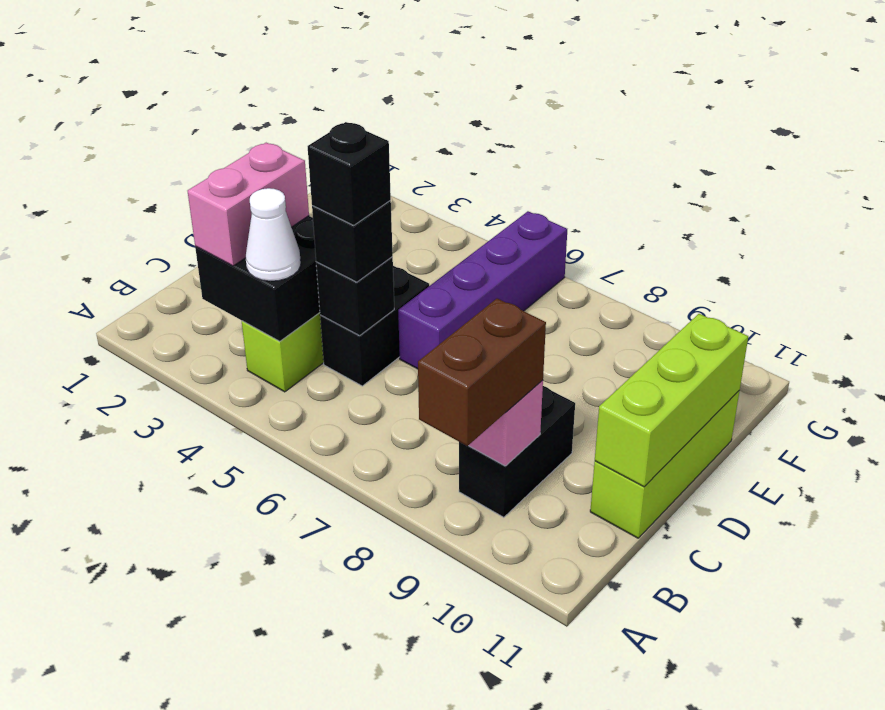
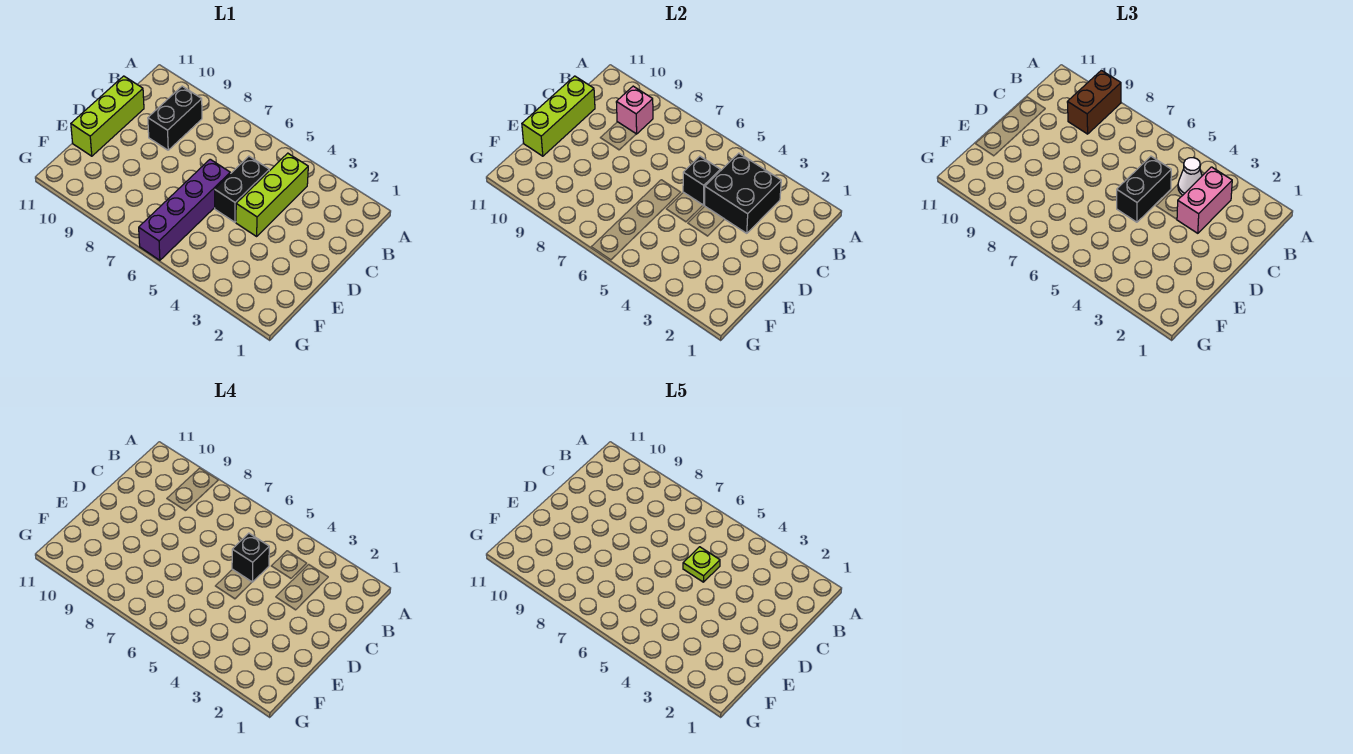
black 1x1 brick [312,201,393,282] -> black 1x2 brick [1117,156,1171,222]
none -> lime 1x1 plate [683,547,720,582]

